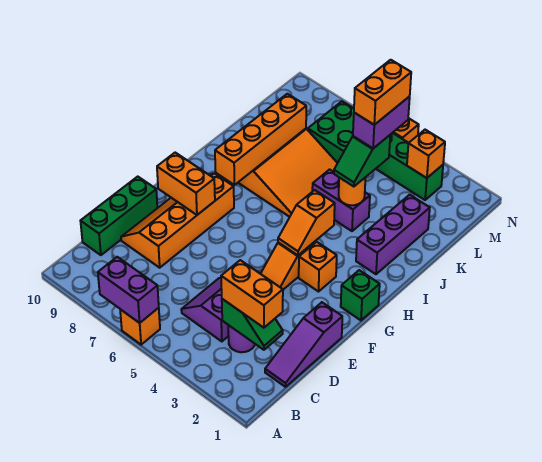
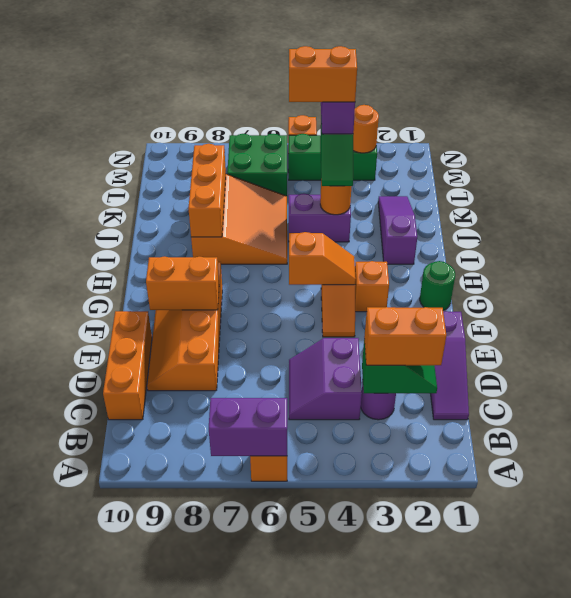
green 1x3 brick [81,177,157,255] -> orange 1x3 brick [103,311,152,420]
green 1x1 brick [341,270,380,320] -> green 1x1 round brick [420,261,455,310]
orange 1x2 slope [278,190,335,255] -> orange 1x2 slope turned to [289,232,356,285]
orange 1x4 brick [215,94,306,185] -> orange 1x3 brick [188,144,226,237]
purple 1x3 brick [356,195,430,274] -> purple 1x3 slope [378,196,417,264]
orange 1x2 brick [354,60,411,125] -> orange 1x2 brick turned to [289,46,357,102]
orange 1x1 brick [407,130,445,178] -> orange 1x1 round brick [353,105,379,153]

